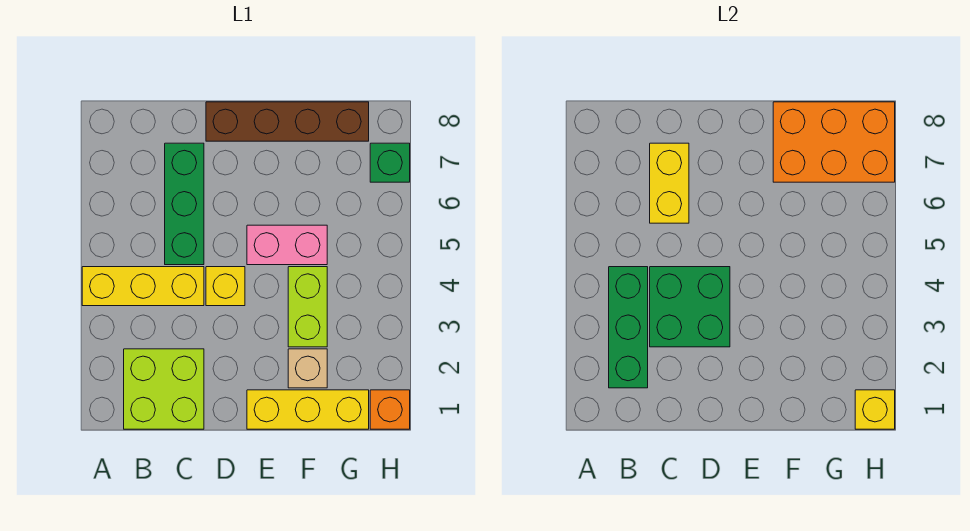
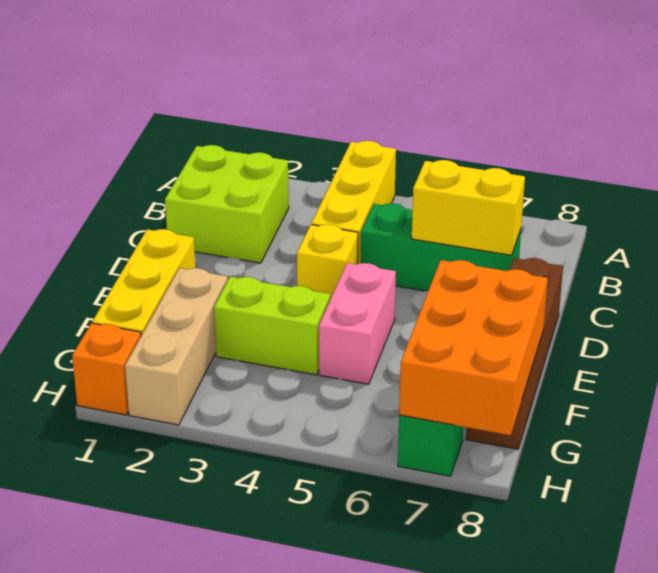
green 1x3 brick [609,267,648,388] -> none
green 2x2 brick [650,267,730,347] -> none
tan 1x1 brick [288,349,327,388] -> tan 1x3 brick [125,268,228,425]
yellow 1x1 brick [855,390,895,429] -> none

